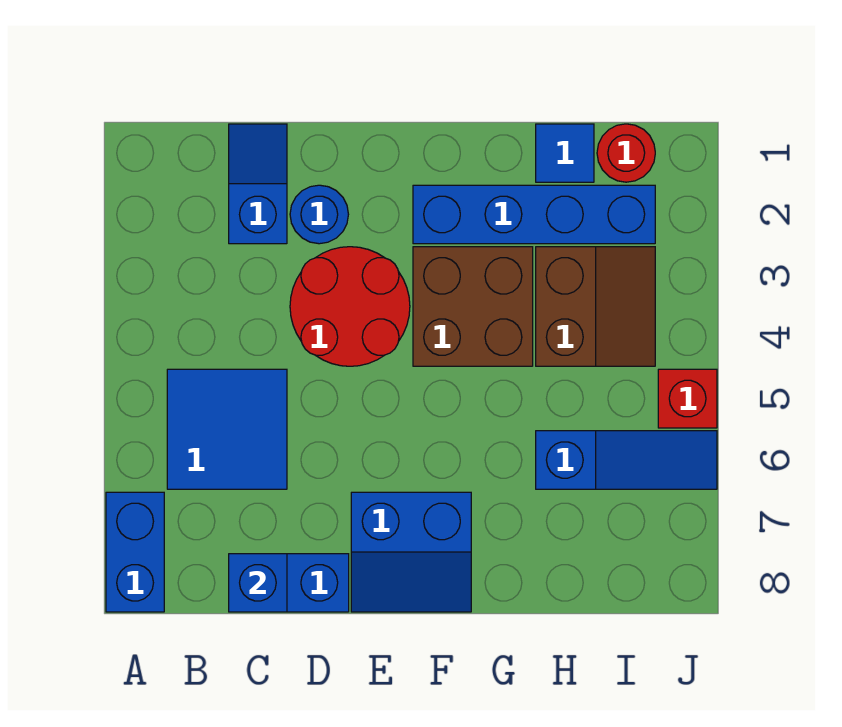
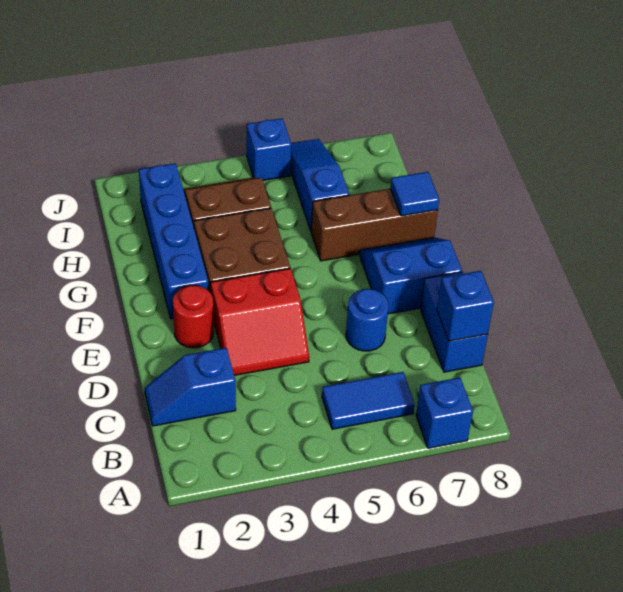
blue 1x2 brick [106,492,164,612] -> blue 1x1 brick [416,378,473,448]
blue 2x2 tile [167,369,287,489] -> blue 1x2 tile [322,372,415,429]
blue 1x1 round brick [290,185,348,244] -> blue 1x1 round brick moved to [346,289,389,351]
red 2x2 round brick [290,247,410,366] -> red 2x2 slope [211,268,309,375]
blue 2x2 slope [351,492,471,612] -> blue 2x2 slope turned to [360,238,462,314]
none -> brown 1x3 brick [311,189,438,261]
blue 1x1 tile [536,124,594,182] -> blue 1x1 tile moved to [390,172,439,216]
red 1x1 round brick [597,124,655,182] -> red 1x1 round brick moved to [173,285,214,348]
red 1x1 brick [658,369,717,428] -> blue 1x1 brick [247,118,291,180]

